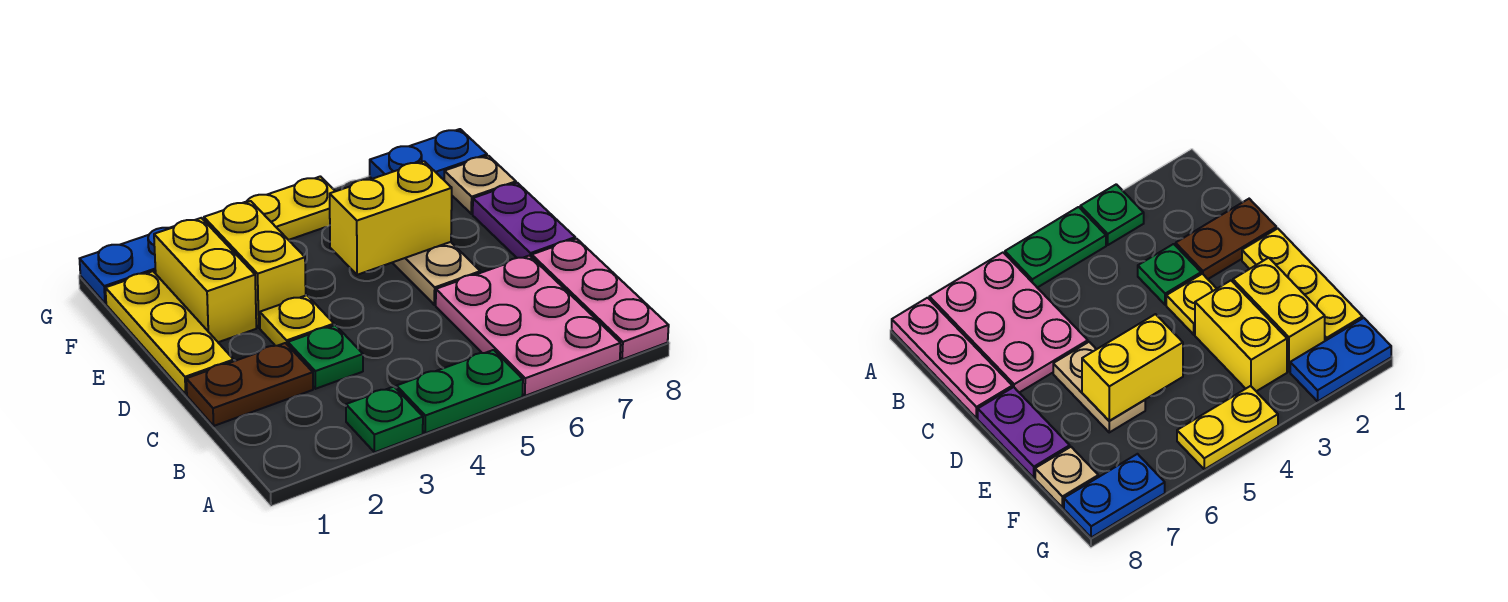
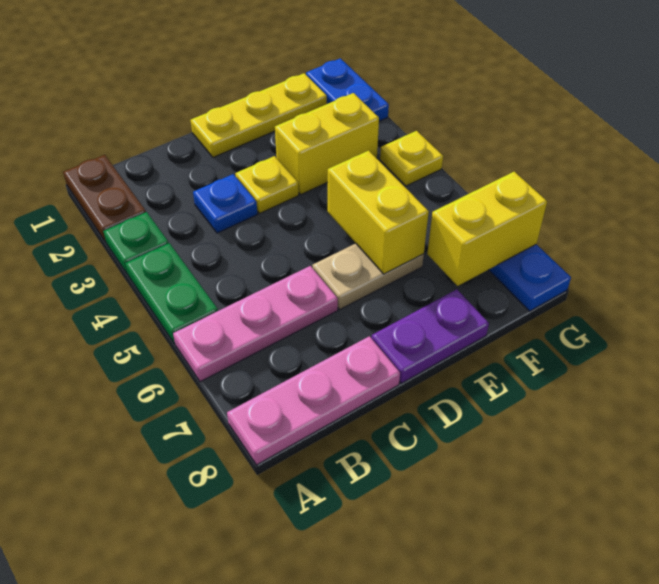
pink 2x3 plate [436,256,621,396] -> pink 1x3 plate [173,266,338,382]
brown 1x2 plate [186,343,313,426] -> brown 1x2 plate moved to [63,155,146,242]
green 1x1 plate [288,325,363,389] -> blue 1x1 plate [193,174,257,233]
yellow 1x2 brick [154,218,256,342] -> yellow 1x2 brick moved to [427,172,547,286]
tan 1x1 plate [444,156,516,214] -> none
yellow 1x2 plate [244,176,335,240] -> yellow 1x1 plate [380,131,443,186]

